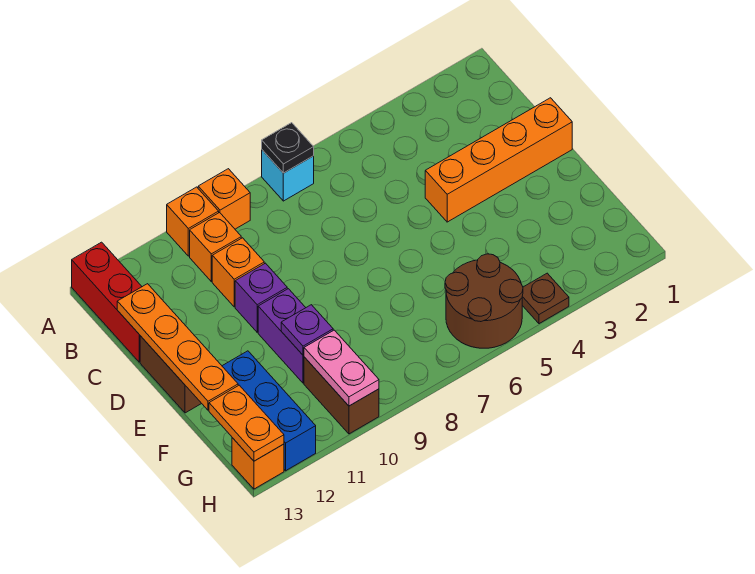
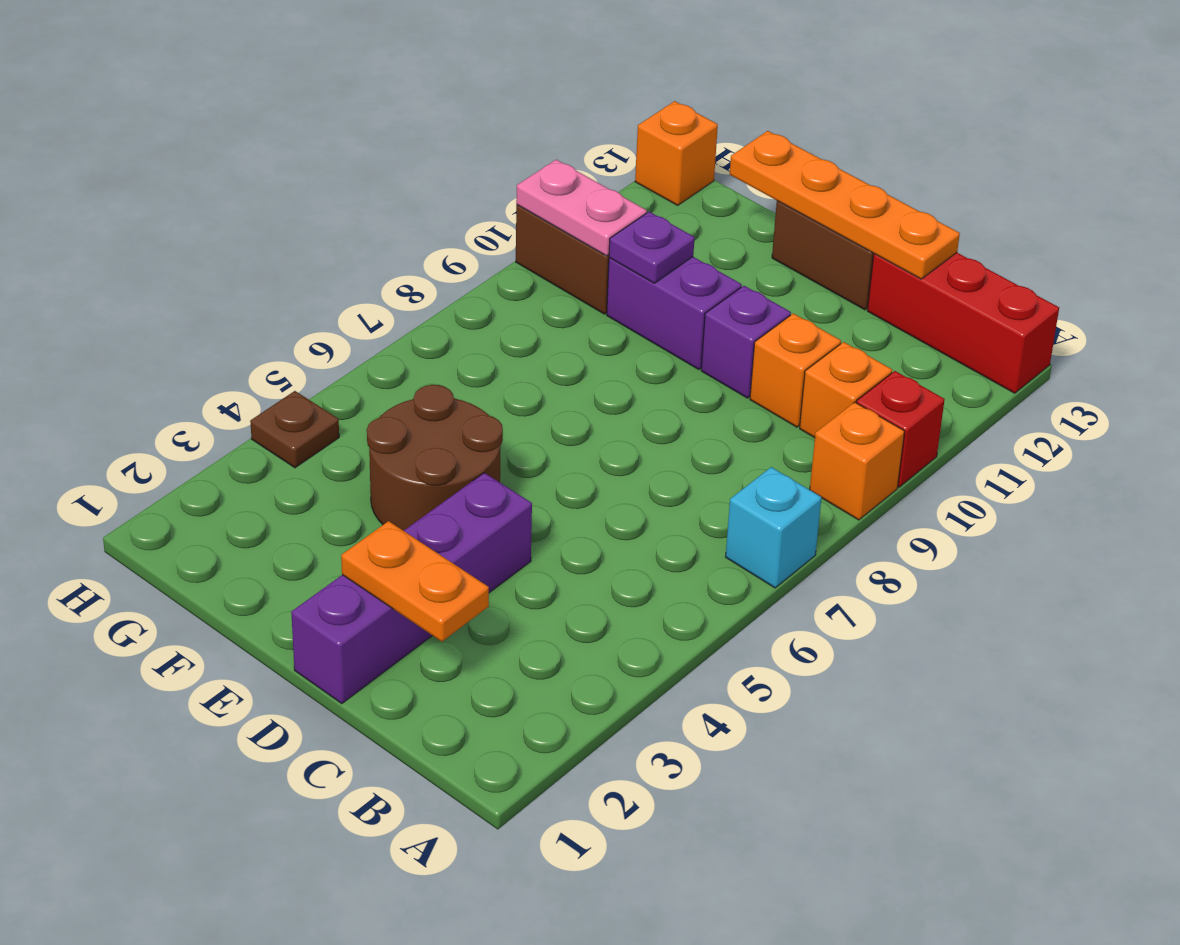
black 1x1 plate [262,123,314,173] -> none
orange 1x1 brick [167,187,219,256] -> red 1x1 brick [856,371,945,487]
orange 1x4 brick [425,98,572,222] -> purple 1x4 brick [291,473,532,704]
blue 1x3 brick [222,351,316,471] -> none
brown 2x2 round brick [445,254,523,348] -> brown 2x2 round brick moved to [367,385,503,531]
orange 1x2 plate [209,385,284,461] -> orange 1x2 plate moved to [341,521,489,642]

